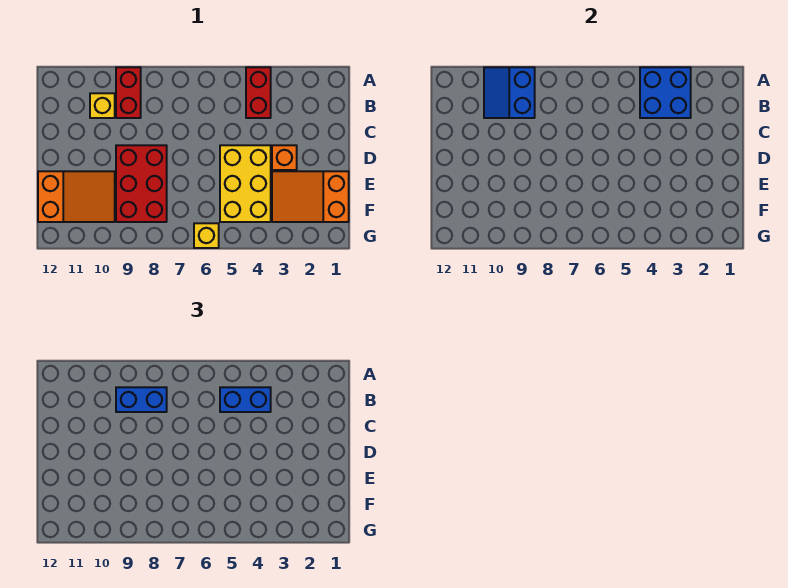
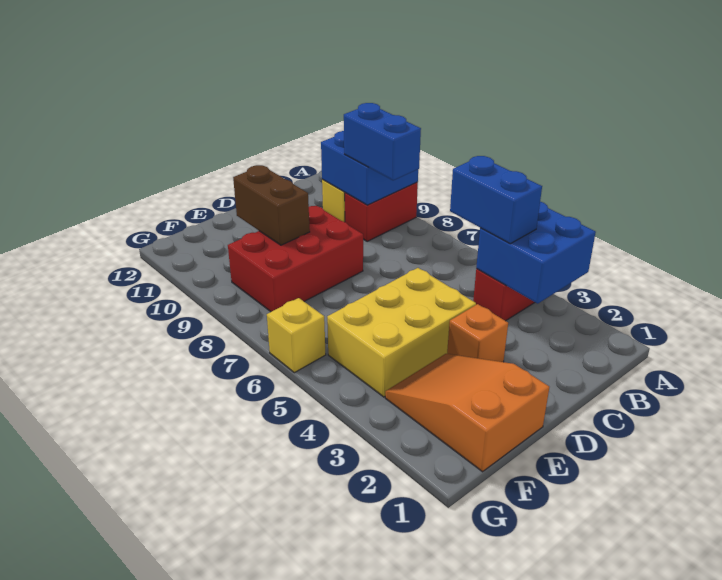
blue 2x2 slope [484,67,535,118] -> blue 2x2 brick [321,131,418,205]
none -> brown 1x2 brick [233,165,310,245]
orange 2x3 slope [38,171,115,222] -> none

